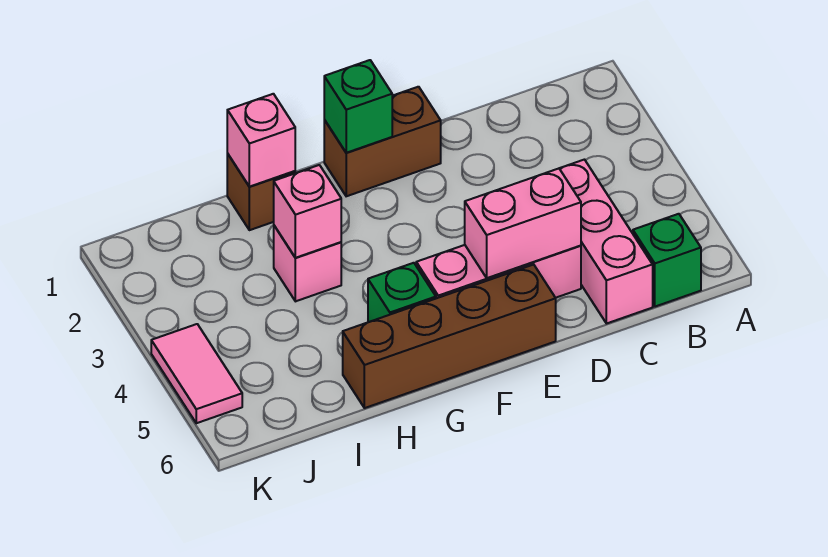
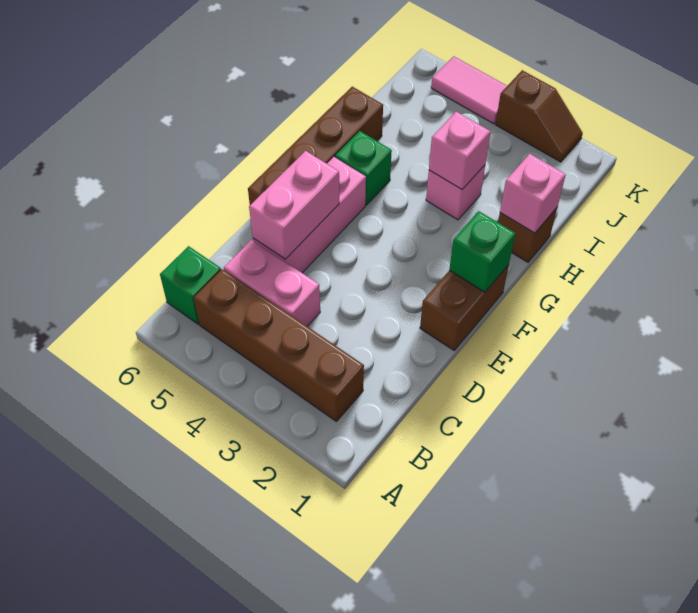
none -> brown 1x4 brick [194,269,364,422]
pink 1x3 brick [559,160,653,324] -> pink 1x2 brick [224,240,320,326]
none -> brown 1x2 slope [496,70,583,162]

